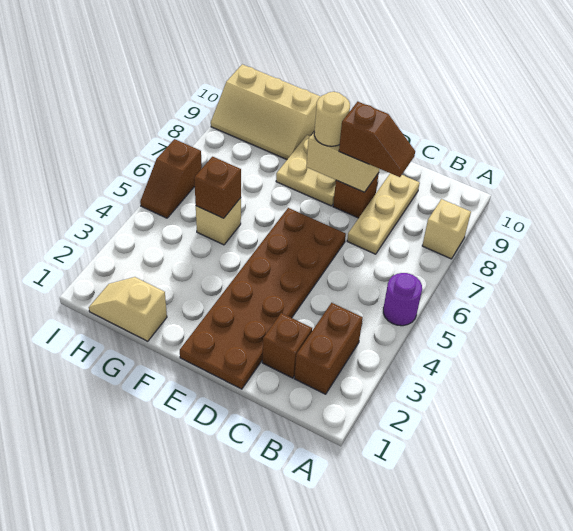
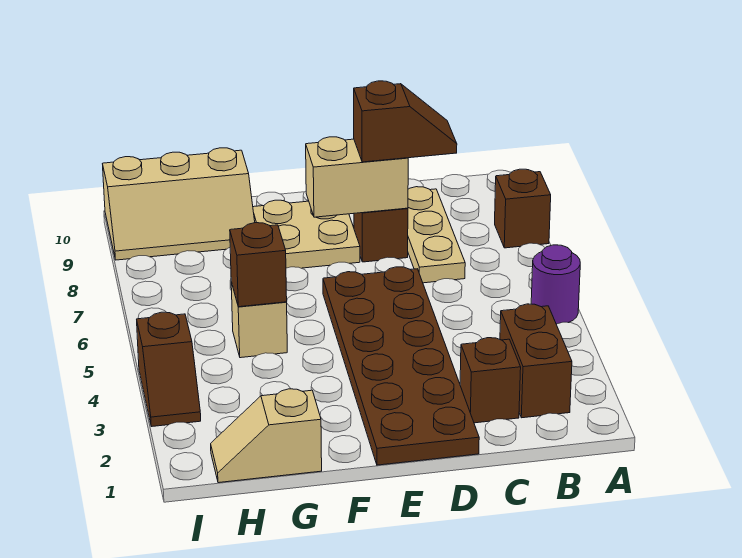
tan 1x1 brick [422,199,471,259] -> brown 1x1 brick [495,169,551,248]
tan 1x1 round brick [314,92,350,146] -> none
brown 1x2 slope [140,139,202,218] -> brown 1x2 slope moved to [137,312,201,427]

